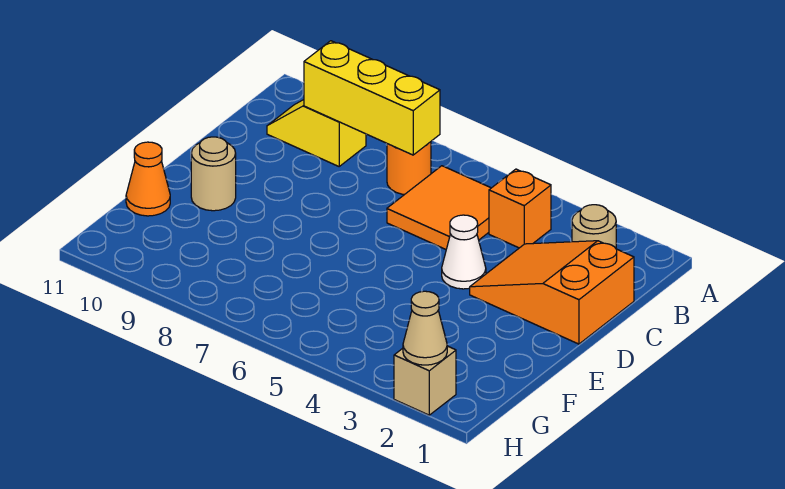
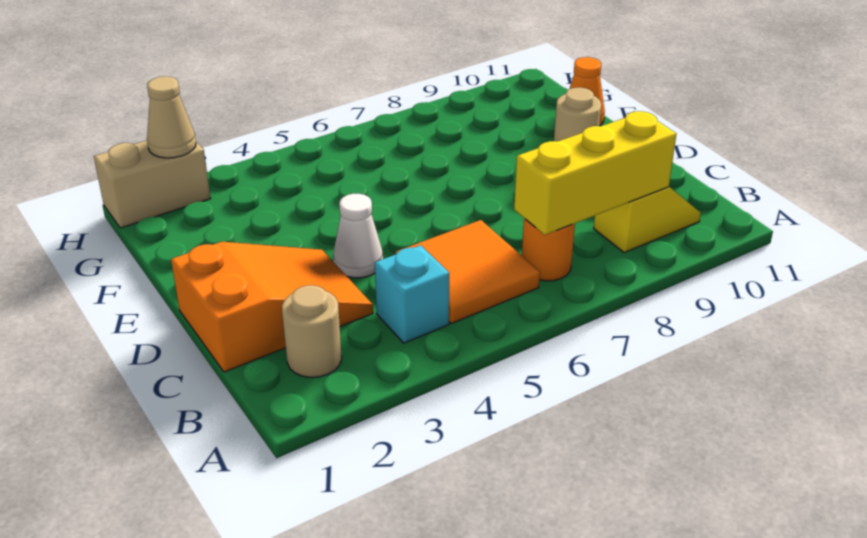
orange 1x1 brick [489,169,551,248] -> cyan 1x1 brick [375,245,449,343]
tan 1x1 brick [394,346,456,415] -> tan 1x2 brick [94,140,211,228]

